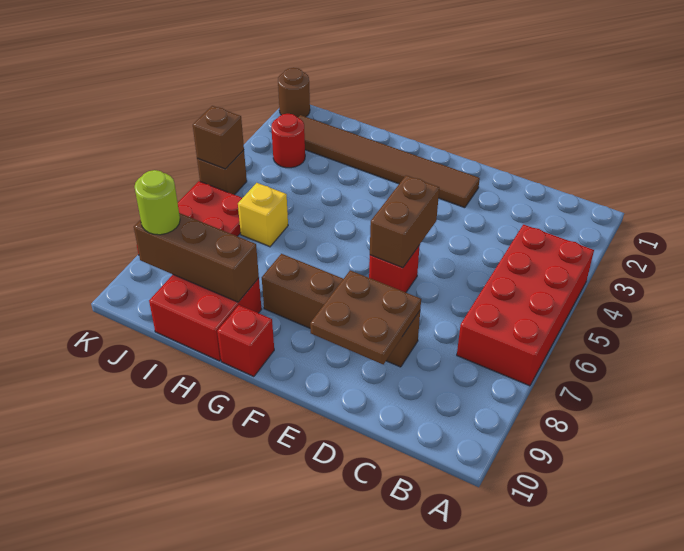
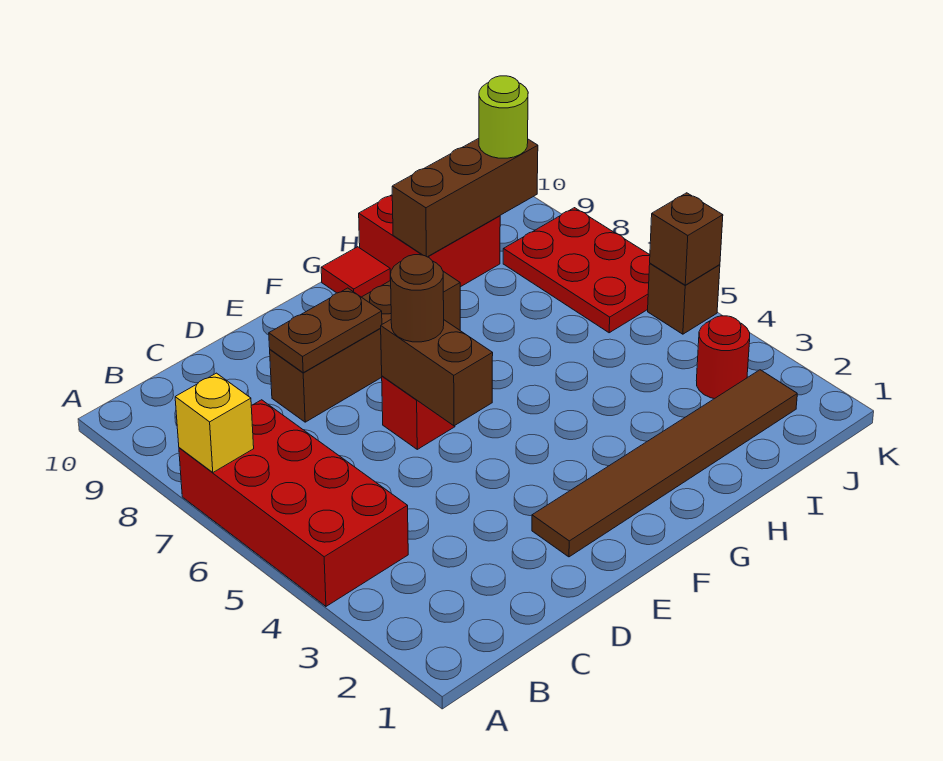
brown 2x2 plate [310,270,421,364] -> brown 1x2 plate [269,288,382,373]
red 1x1 brick [217,305,274,377] -> red 1x1 tile [321,247,390,297]
yellow 1x1 brick [238,183,288,247] -> yellow 1x1 brick moved to [175,373,254,472]
brown 1x1 round brick [278,68,310,117] -> brown 1x1 round brick moved to [390,255,444,342]

